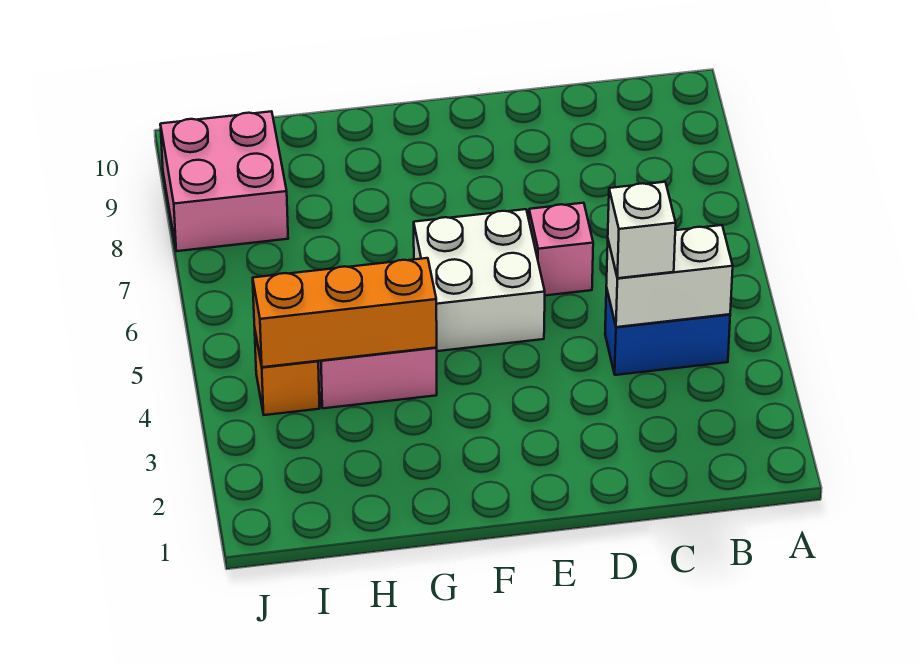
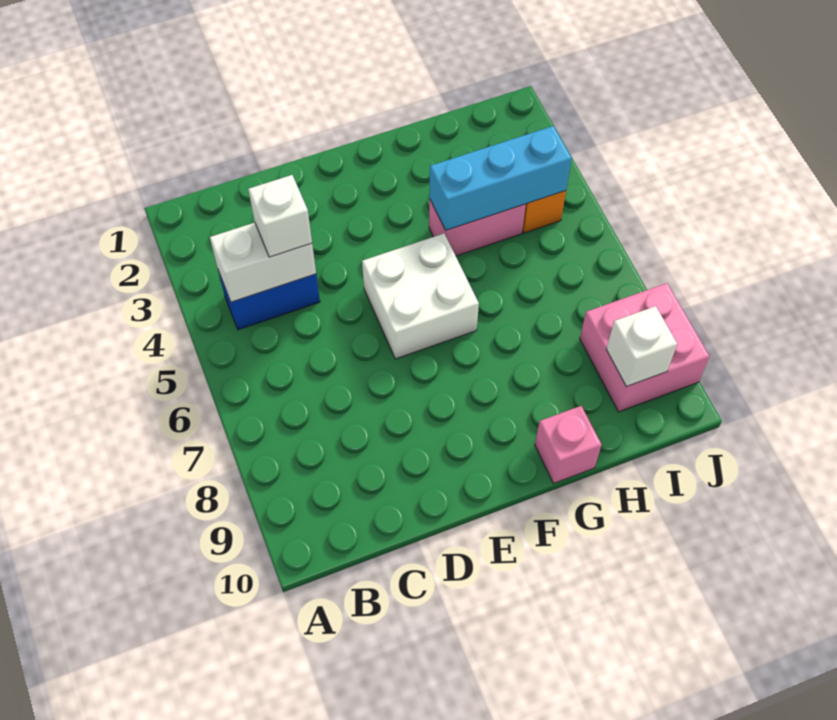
pink 1x1 brick [529,203,593,295] -> pink 1x1 brick moved to [535,406,601,483]
orange 1x3 brick [253,258,437,367] -> cyan 1x3 brick [429,126,572,230]
none -> white 1x1 brick [606,306,677,387]

